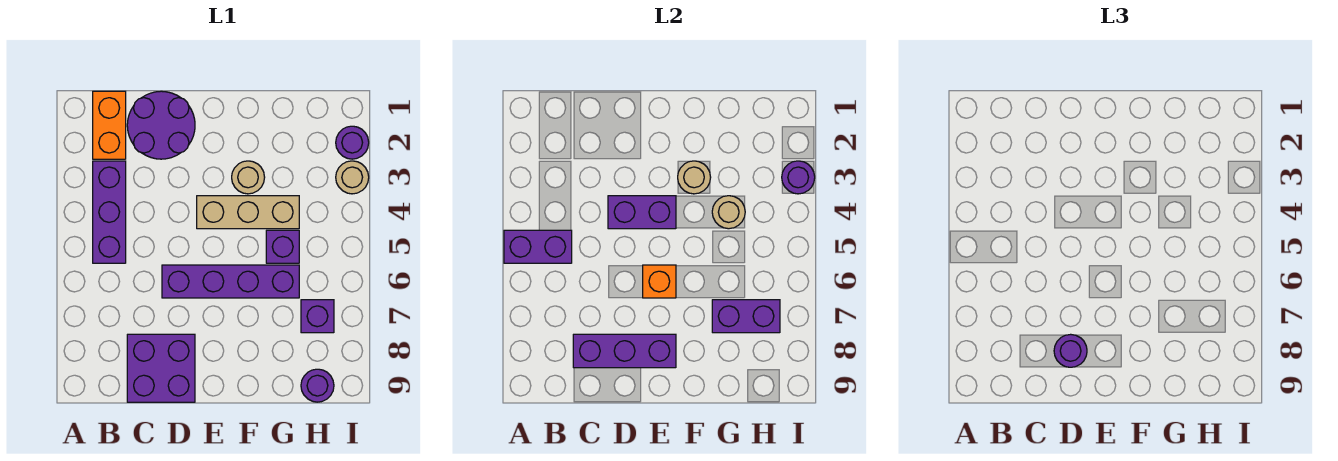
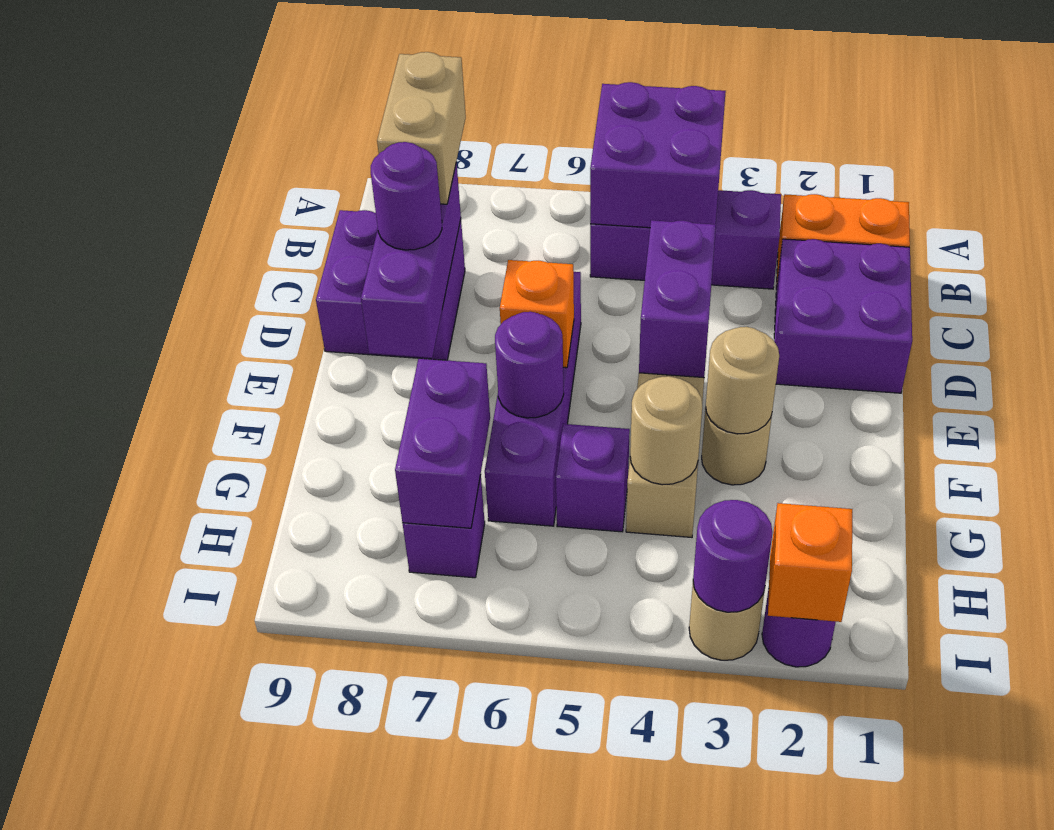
purple 1x2 brick [504,230,572,263] -> purple 2x2 brick [590,82,726,228]
none -> tan 1x2 brick [377,52,466,204]
purple 2x2 round brick [127,91,195,159] -> purple 2x2 brick [774,239,912,393]
purple 1x1 round brick [301,369,334,402] -> purple 1x1 round brick moved to [495,312,564,418]
none -> orange 1x1 brick [768,503,852,622]

